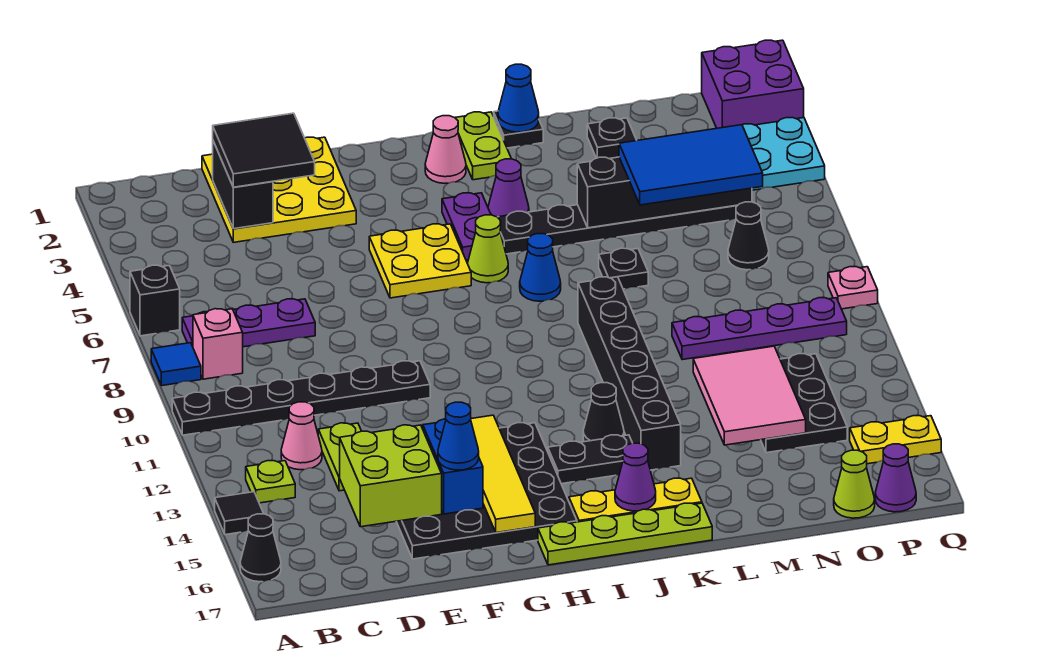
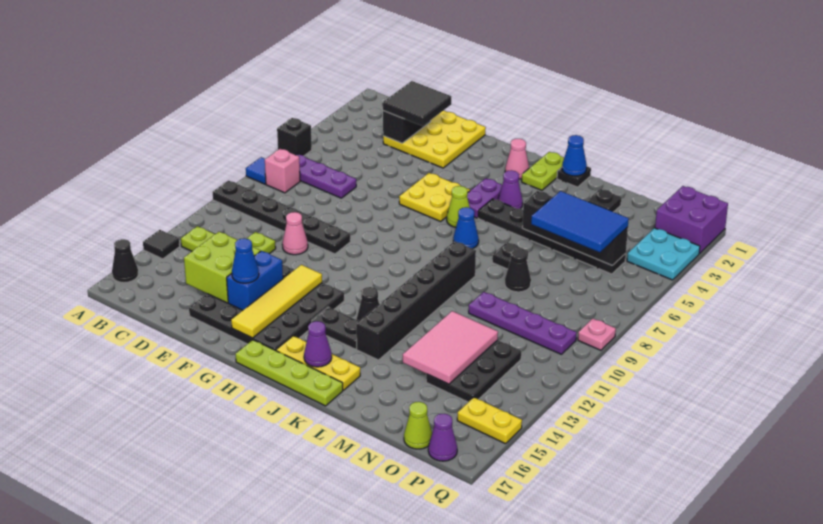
pink 1x1 cone [281,402,322,470] -> pink 1x1 cone moved to [282,212,308,255]
black 1x1 cone [728,202,769,270] -> black 1x1 cone moved to [505,248,531,292]

